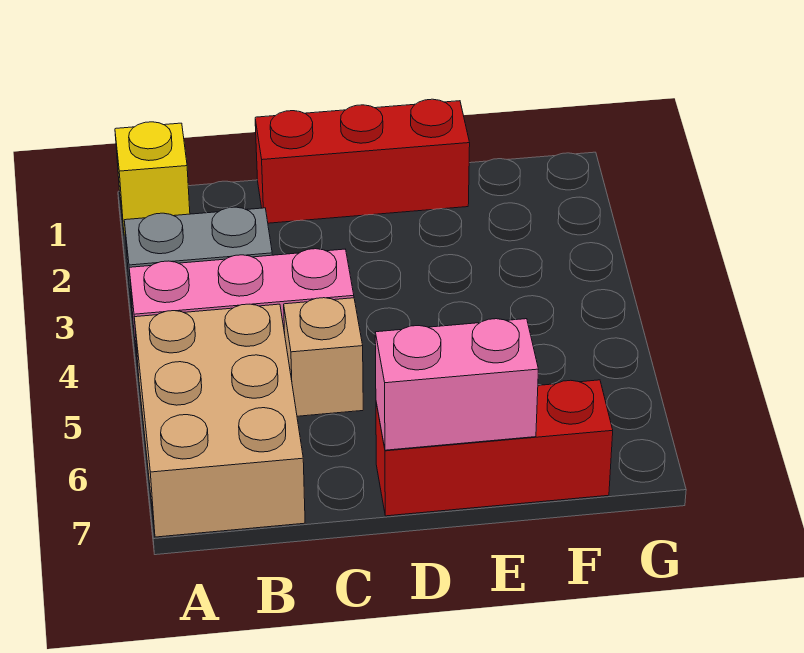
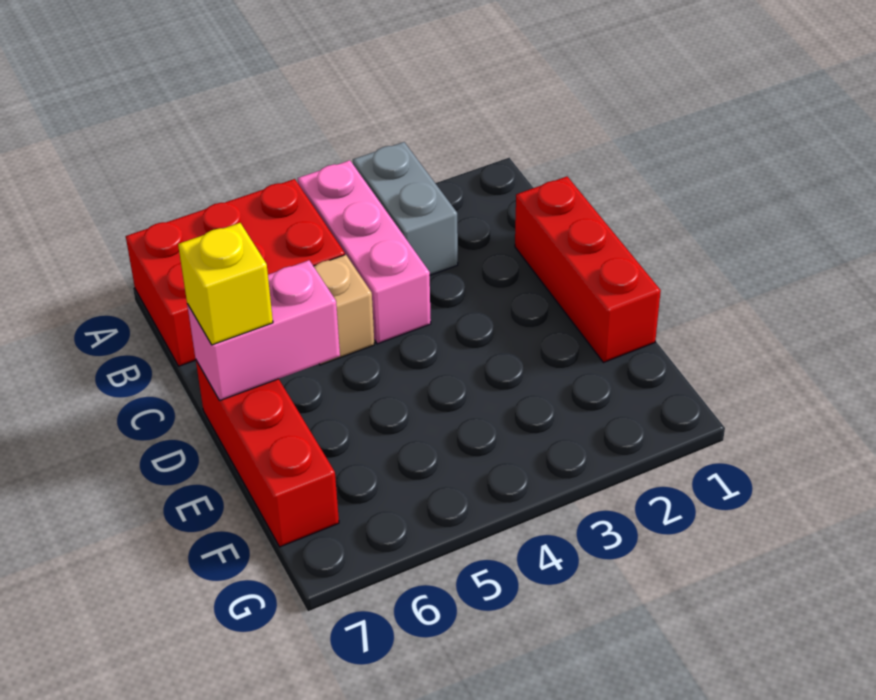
yellow 1x1 brick [115,122,190,235] -> yellow 1x1 brick moved to [178,223,273,345]
tan 2x3 brick [134,304,305,537] -> red 2x3 brick [126,179,345,366]
pink 1x2 brick [375,319,538,450] -> pink 1x2 brick turned to [187,260,340,401]

